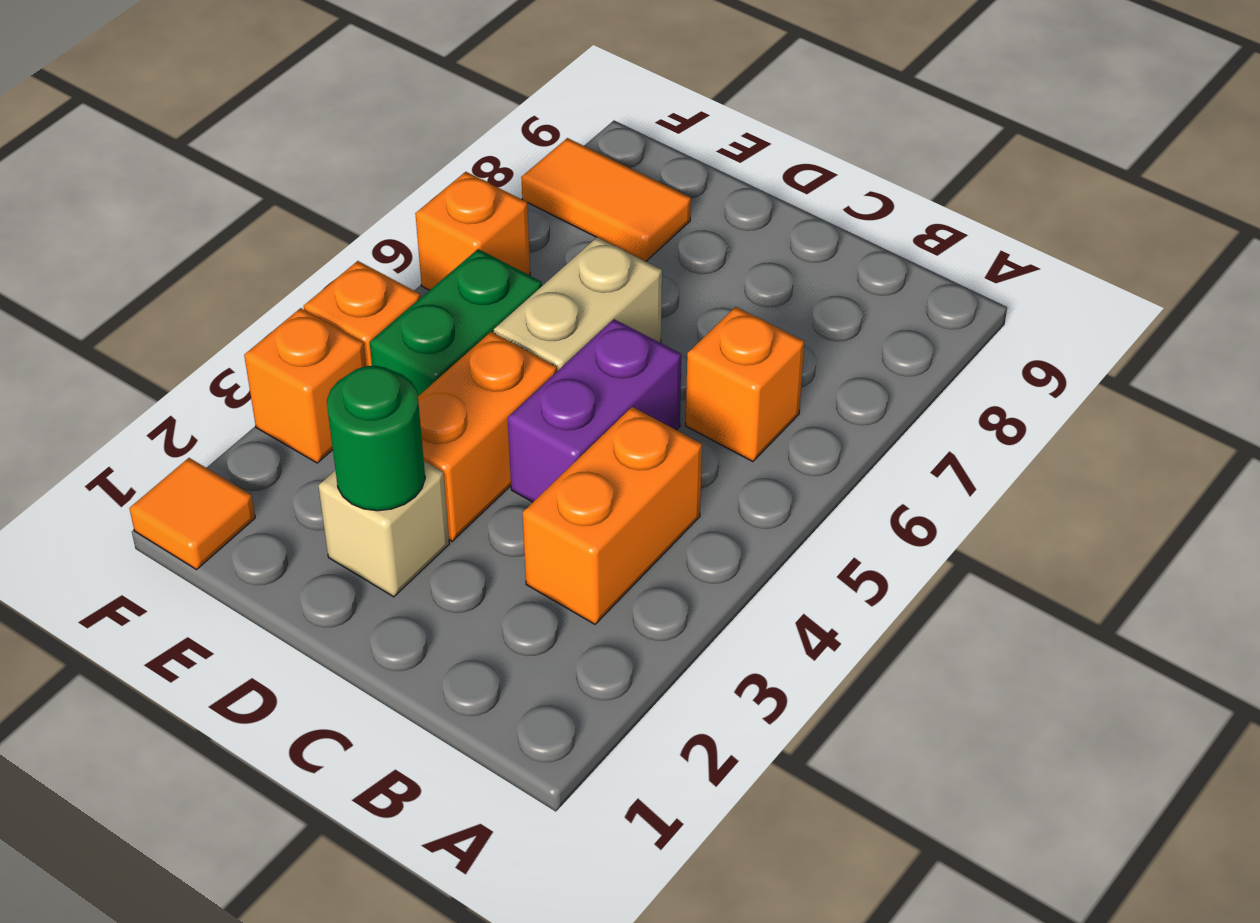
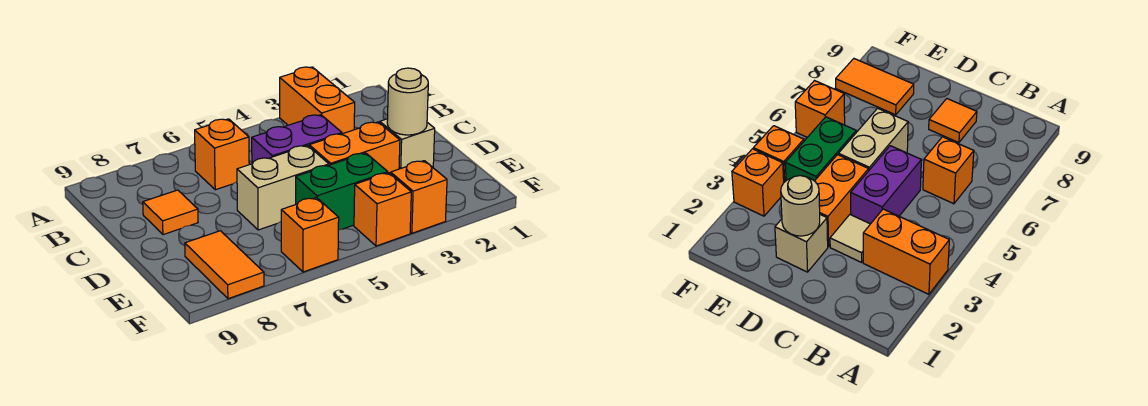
orange 1x2 brick [523,407,702,624] -> orange 1x2 brick turned to [280,67,355,134]
none -> tan 1x1 tile [830,215,870,262]
green 1x1 round brick [327,366,425,511] -> tan 1x1 round brick [387,68,428,135]
orange 1x1 tile [129,458,255,570] -> orange 1x1 tile moved to [143,190,198,235]

